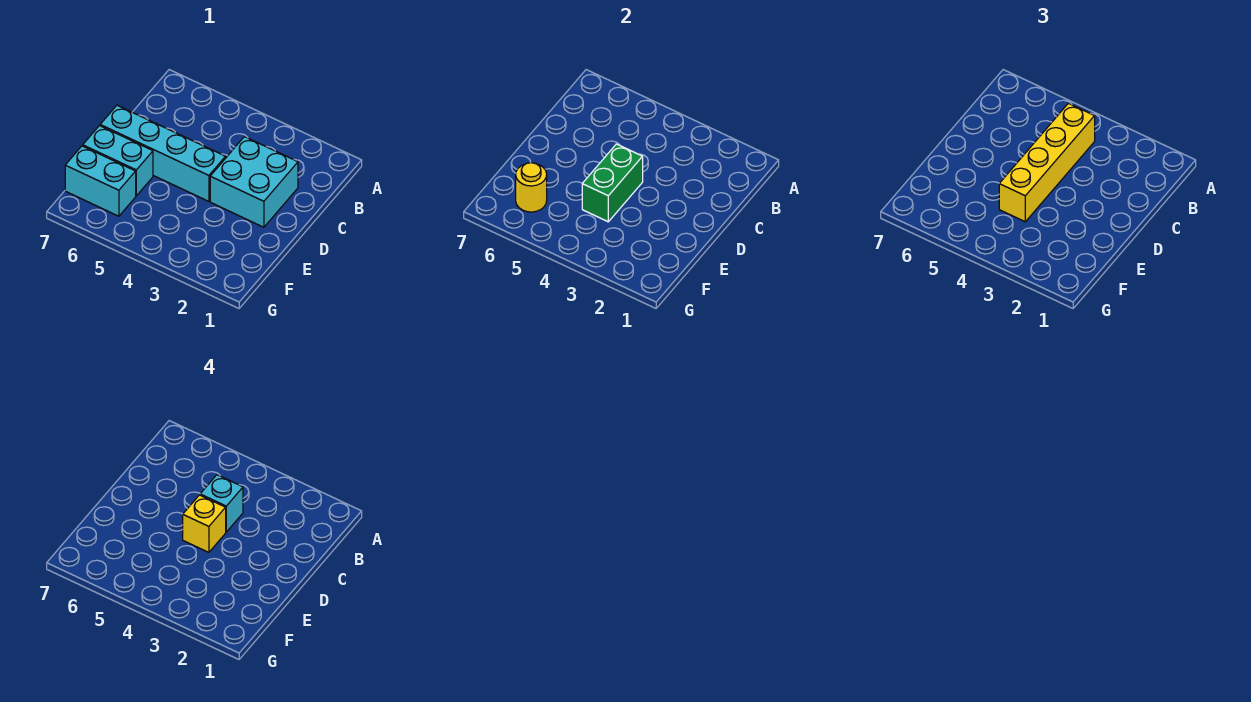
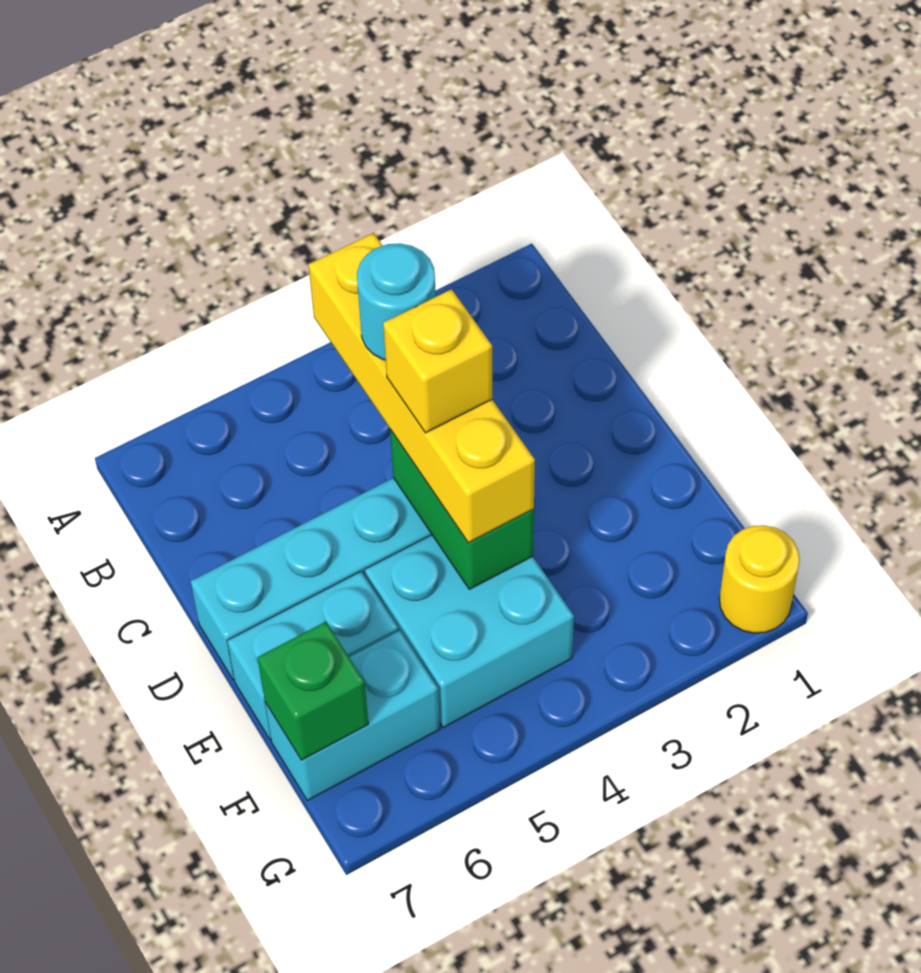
cyan 2x2 brick [210,137,298,227] -> cyan 2x2 brick moved to [365,535,574,728]
cyan 1x1 brick [200,475,243,532] -> cyan 1x1 round brick [357,243,436,360]
yellow 1x1 round brick [516,163,547,212] -> yellow 1x1 round brick moved to [719,525,800,633]
none -> green 1x1 brick [258,622,368,760]

